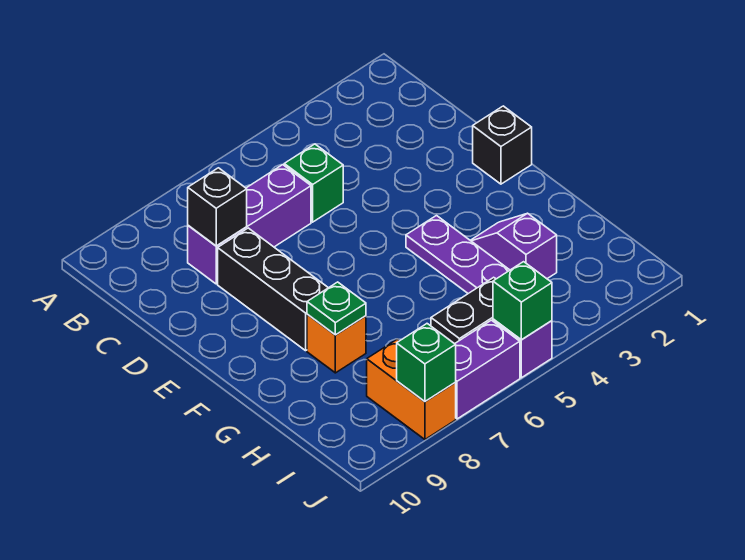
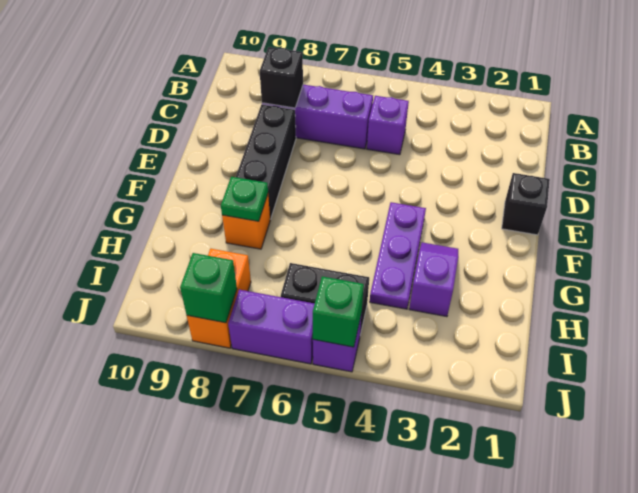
green 1x1 brick [284,144,343,222] -> purple 1x1 brick [367,96,409,155]

